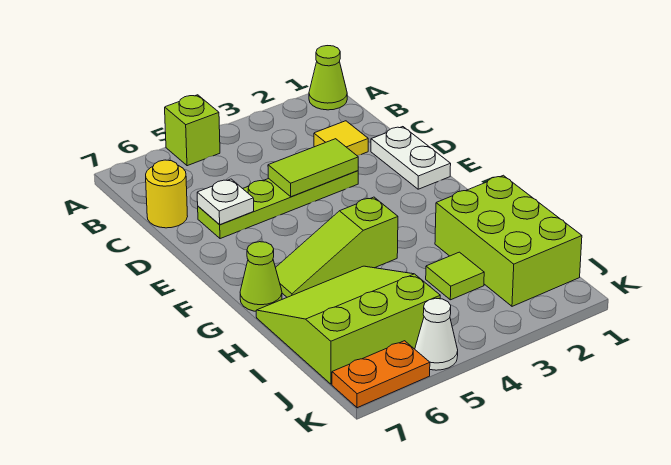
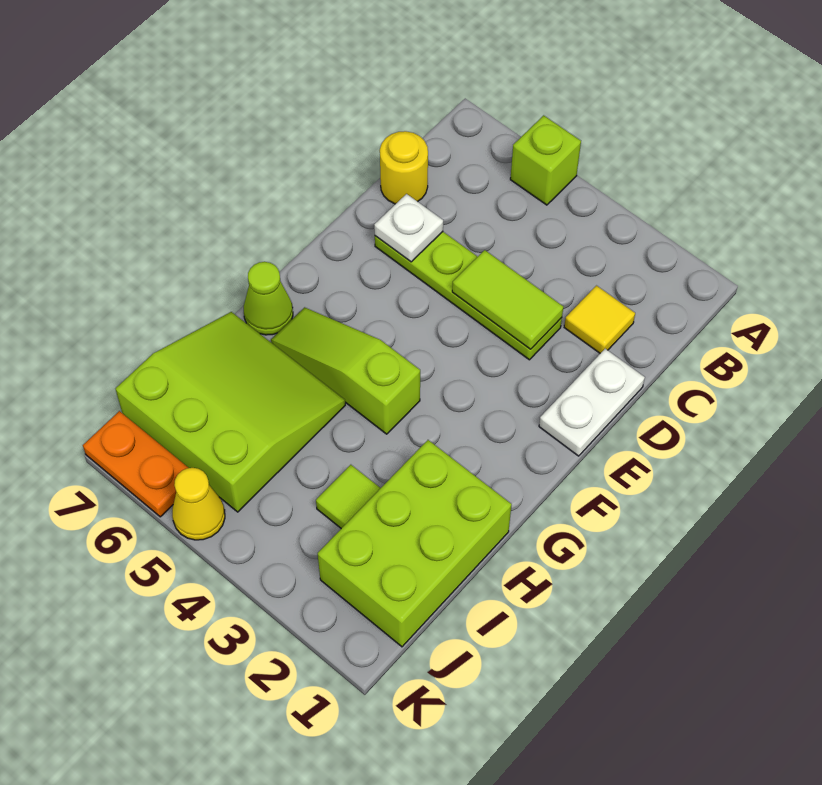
lime 1x1 cone [309,46,347,110] -> none
white 1x1 cone [415,298,458,370] -> yellow 1x1 cone [172,468,225,540]

